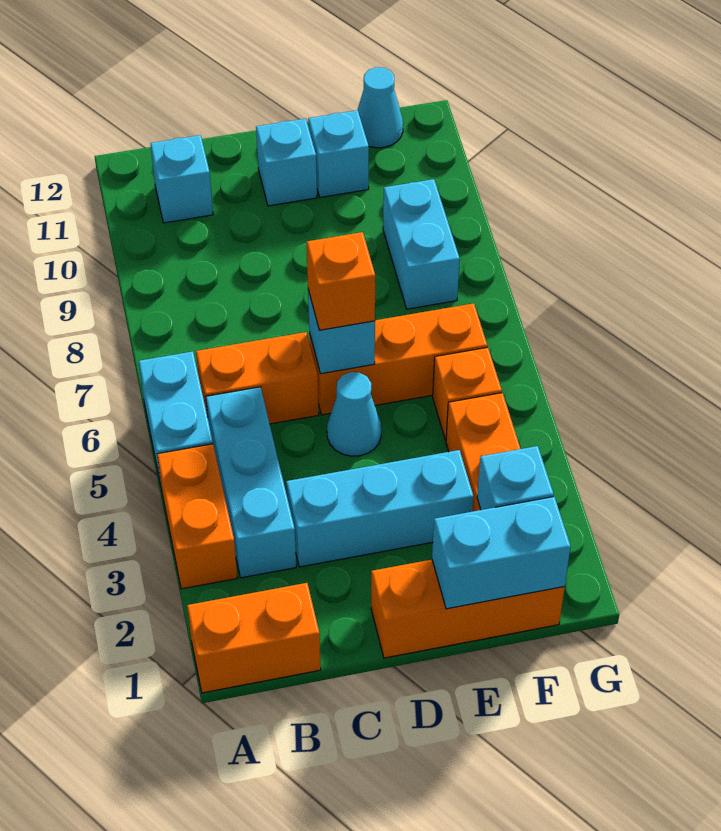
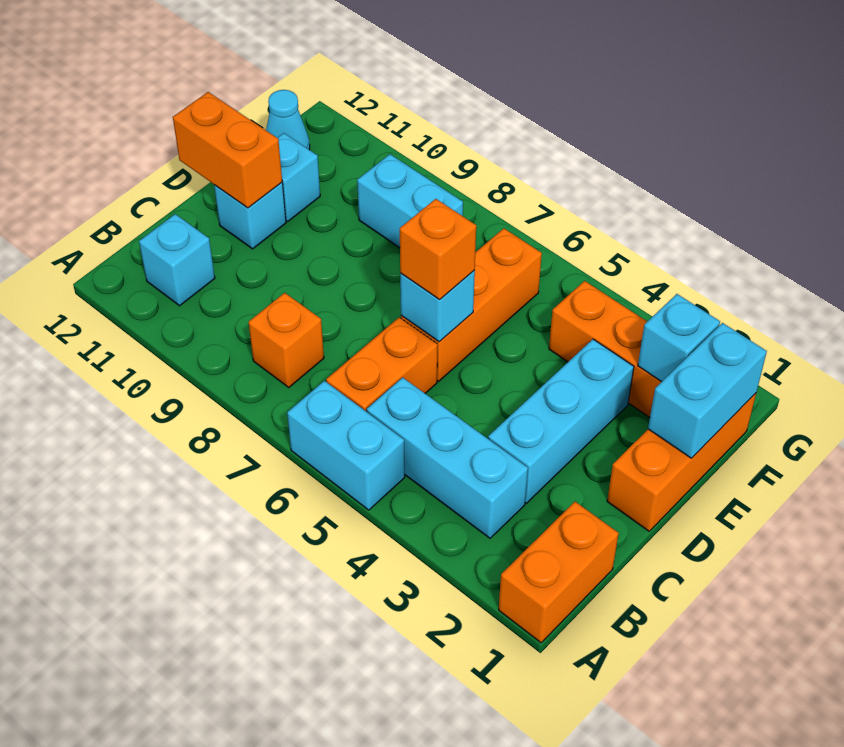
orange 1x2 brick [157,444,237,589] -> orange 1x2 brick moved to [173,92,282,208]
cyan 1x1 cone [327,372,381,456] -> none
orange 1x1 brick [433,347,502,440] -> orange 1x1 brick moved to [249,293,324,387]

